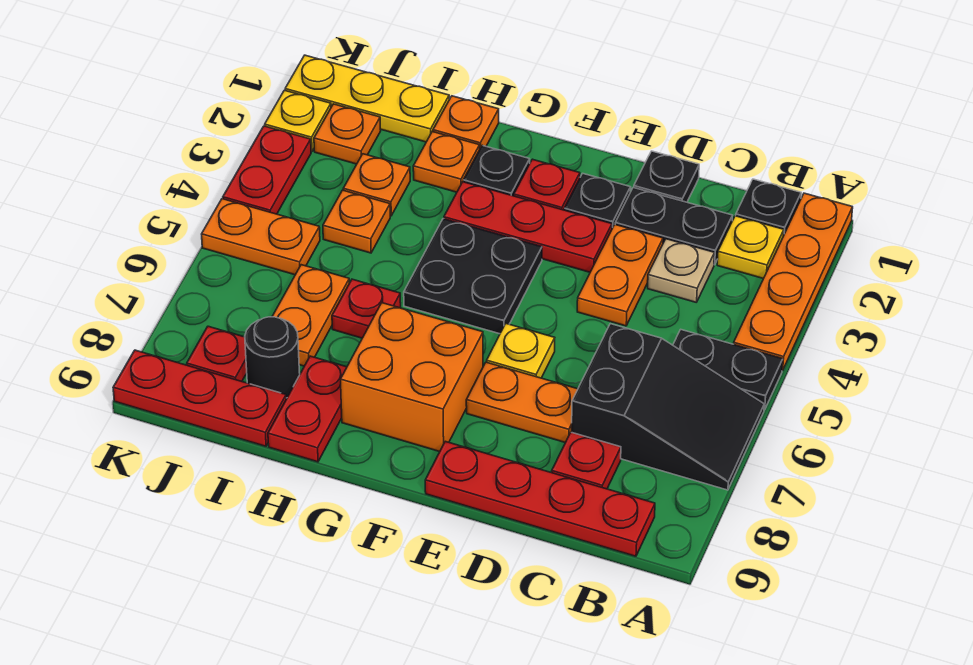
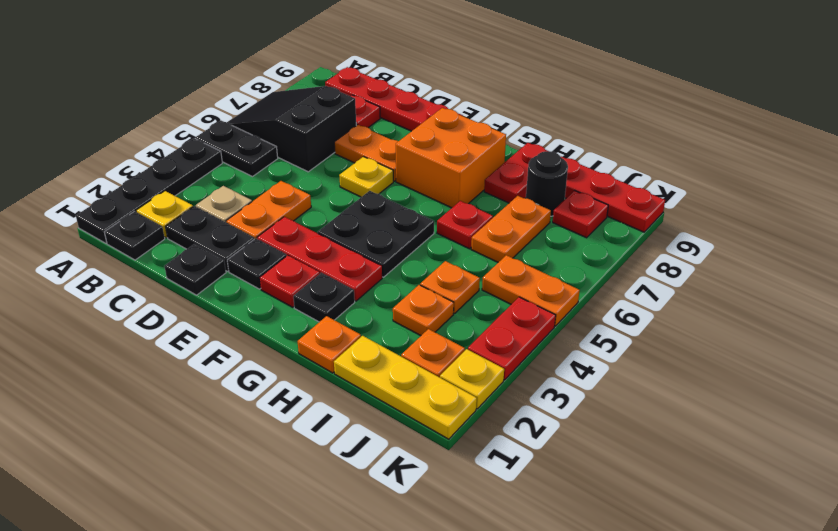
orange 1x4 plate [734,193,853,371] -> black 1x4 plate [76,138,222,243]
orange 1x1 plate [413,132,480,192] -> none

